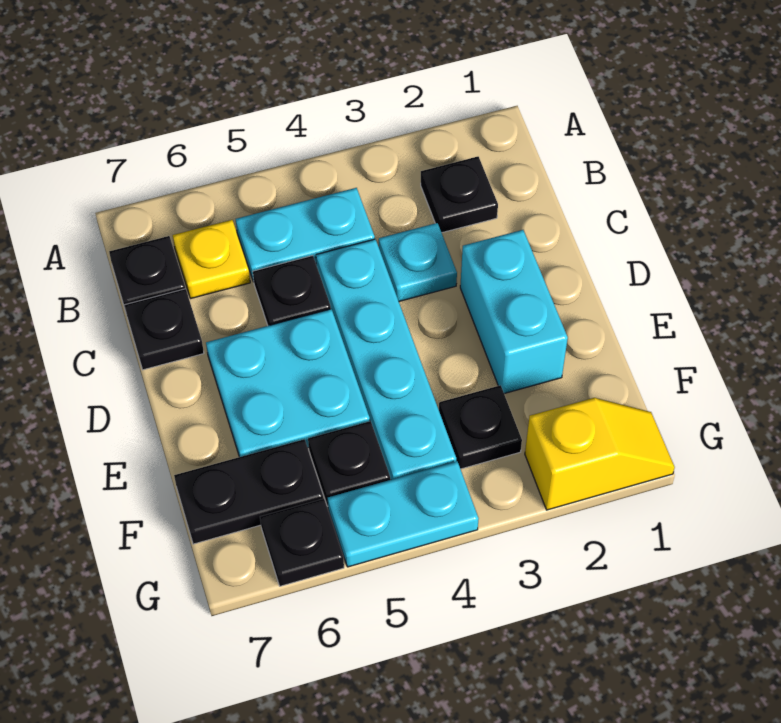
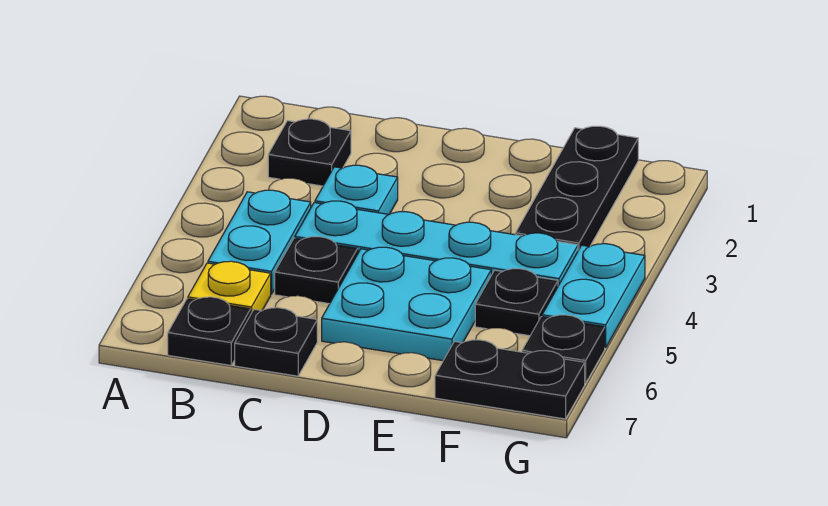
cyan 1x2 brick [460,230,568,394] -> none
black 1x1 plate [439,385,522,469] -> black 1x3 plate [515,126,638,250]
black 1x2 plate [174,439,324,544] -> black 1x2 plate turned to [435,340,585,419]
yellow 1x2 slope [525,398,675,510] -> none

